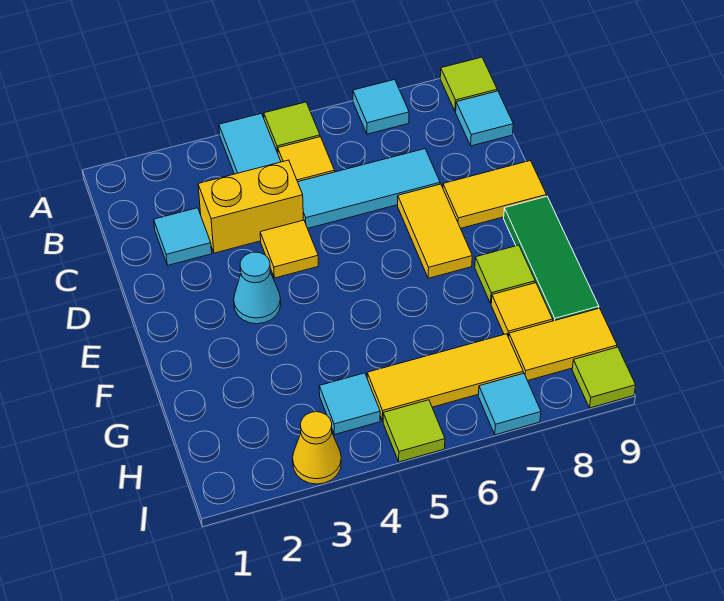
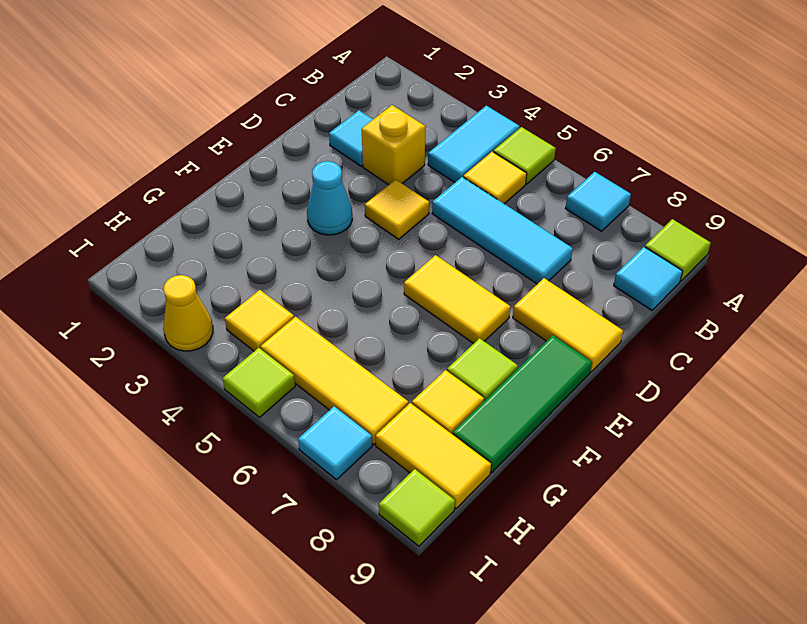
yellow 1x2 brick [198,160,303,253] -> yellow 1x1 brick [362,105,426,185]
yellow 1x2 tile [398,184,472,278] -> yellow 1x2 tile turned to [404,255,510,344]
cyan 1x1 tile [319,373,380,435] -> yellow 1x1 tile [225,290,294,351]

